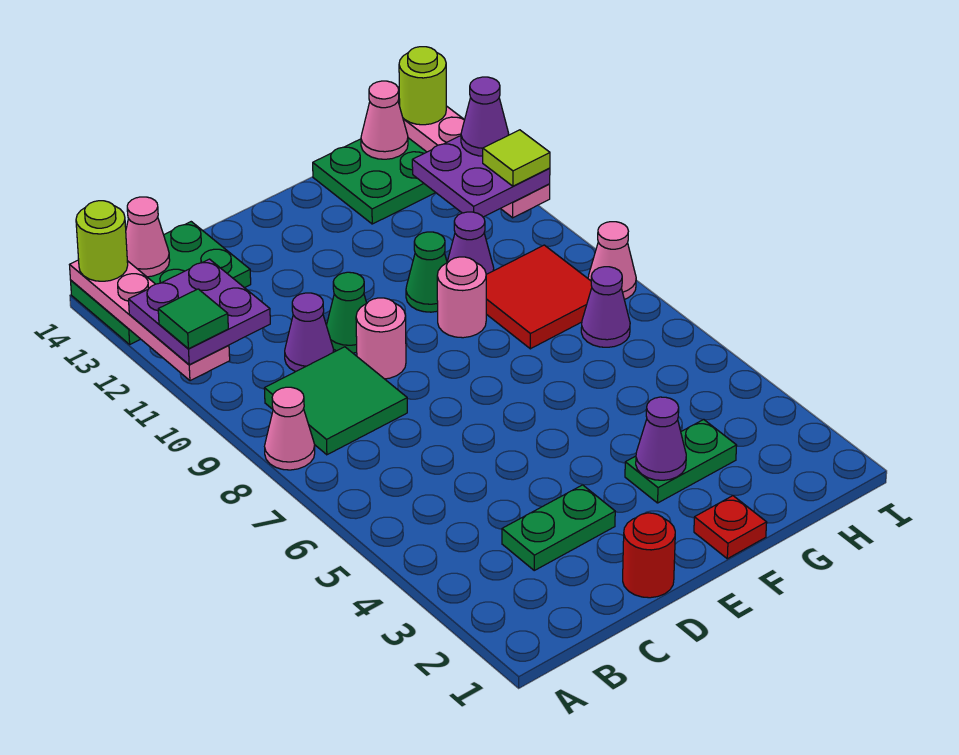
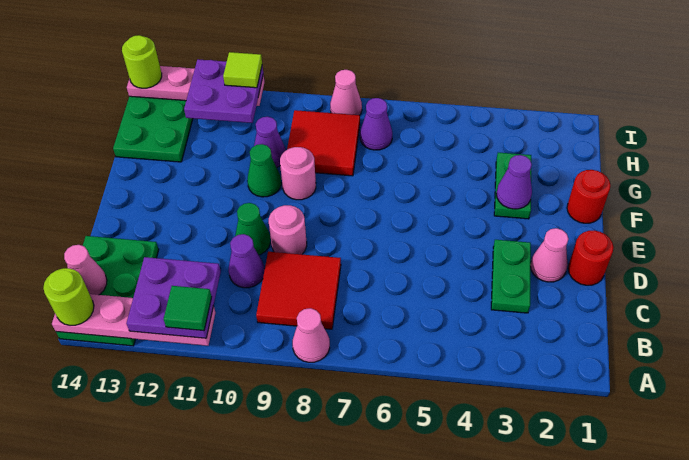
green 2x2 tile [264,347,407,455] -> red 2x2 tile [256,252,341,329]
red 1x1 plate [694,496,767,559] -> red 1x1 round brick [567,170,610,223]
pink 1x1 cone [361,81,408,159] -> pink 1x1 cone moved to [530,228,568,282]
purple 1x1 cone [461,77,509,156] -> none

